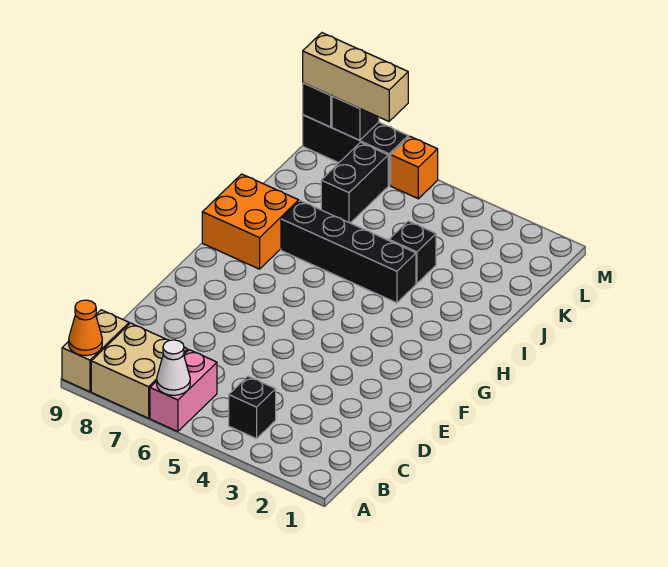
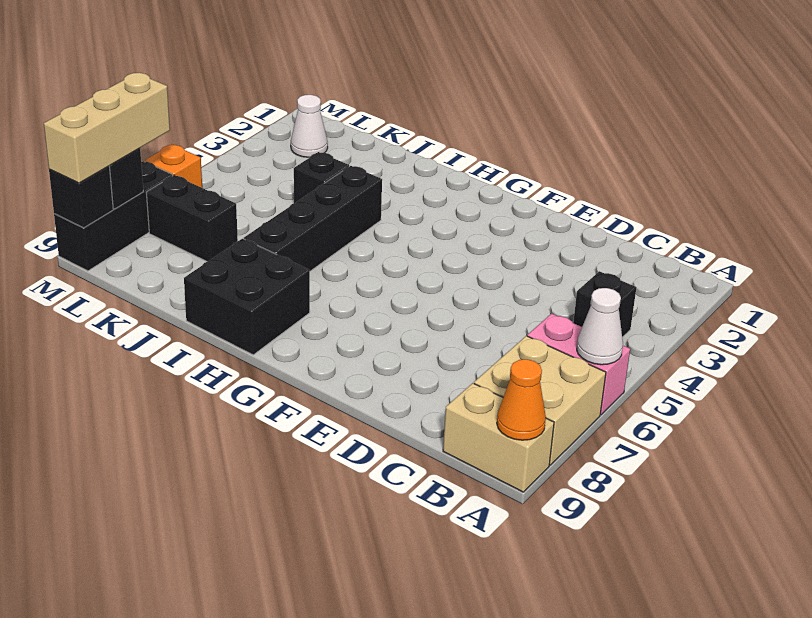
orange 2x2 brick [202,174,299,269] -> black 2x2 brick [184,239,310,355]
none -> white 1x1 cone [291,95,328,157]

